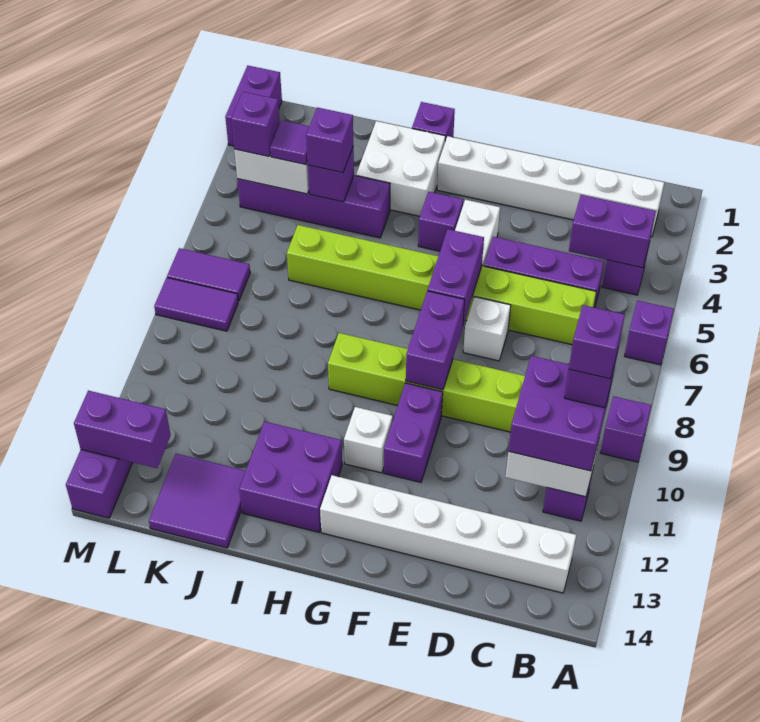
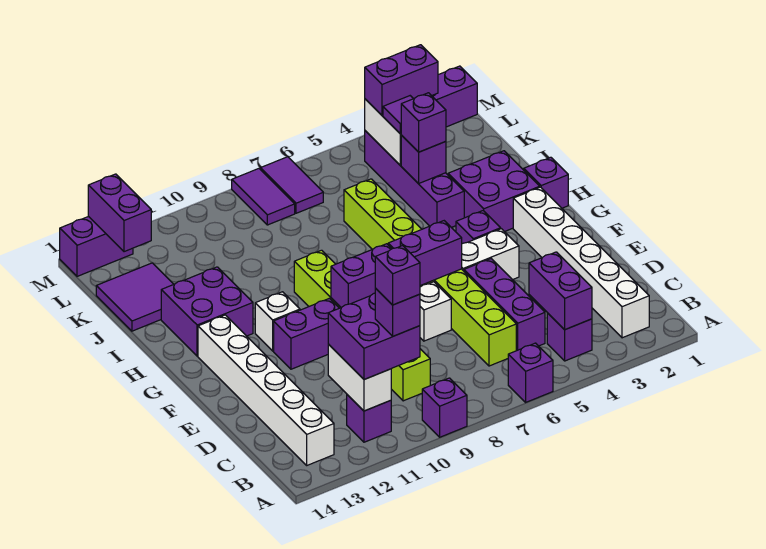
white 2x2 brick [356,121,446,216] -> purple 2x2 brick [448,151,540,232]
purple 1x1 brick [231,92,280,157] -> purple 1x2 brick [365,45,438,116]

